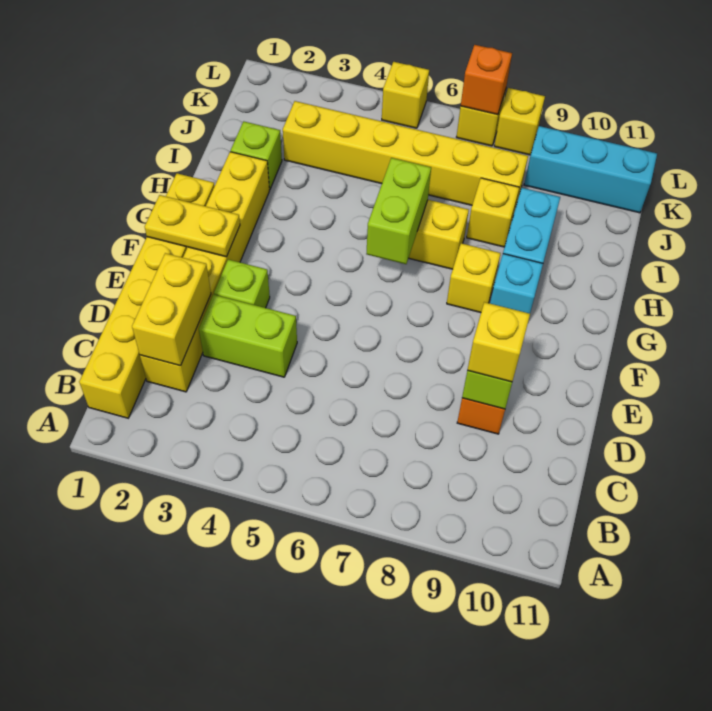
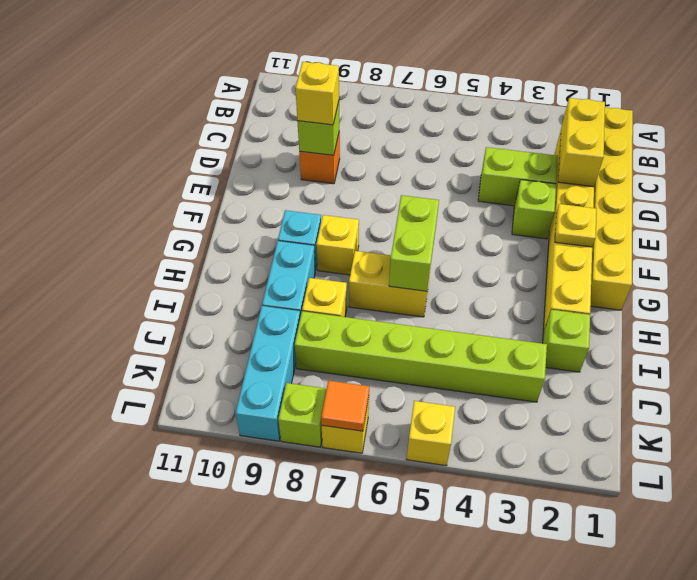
yellow 1x2 plate [145,195,240,257] -> yellow 1x1 plate [555,204,596,247]
yellow 1x6 brick [283,101,528,212] -> lime 1x6 brick [295,311,547,402]
cyan 1x3 brick [524,126,657,213] -> cyan 1x3 brick turned to [235,306,300,441]
orange 1x1 brick [461,45,512,115] -> orange 1x1 tile [321,381,369,431]
yellow 1x1 brick [494,88,545,155] -> lime 1x1 brick [278,383,326,447]

